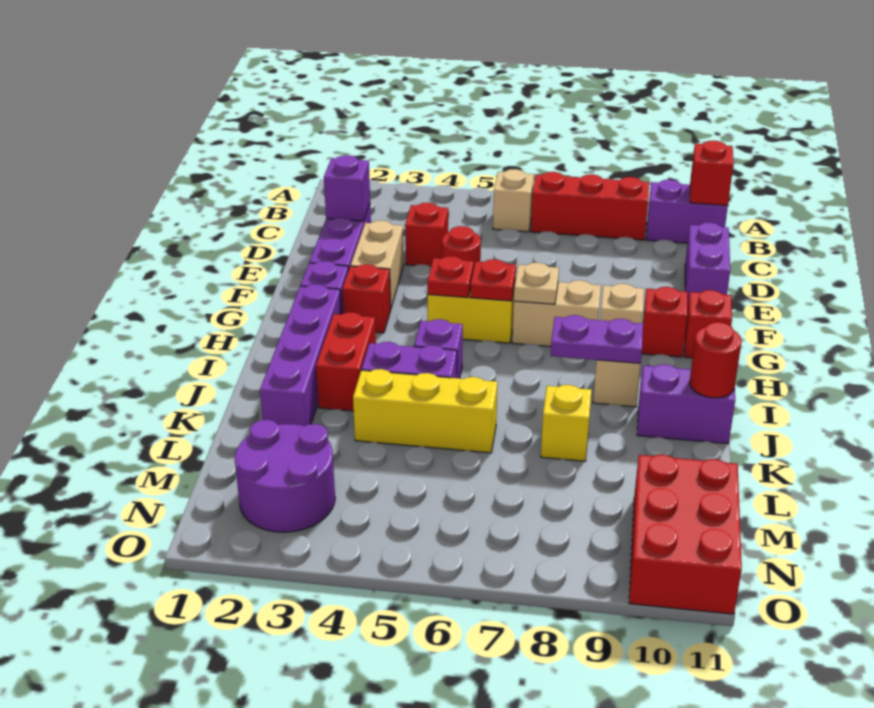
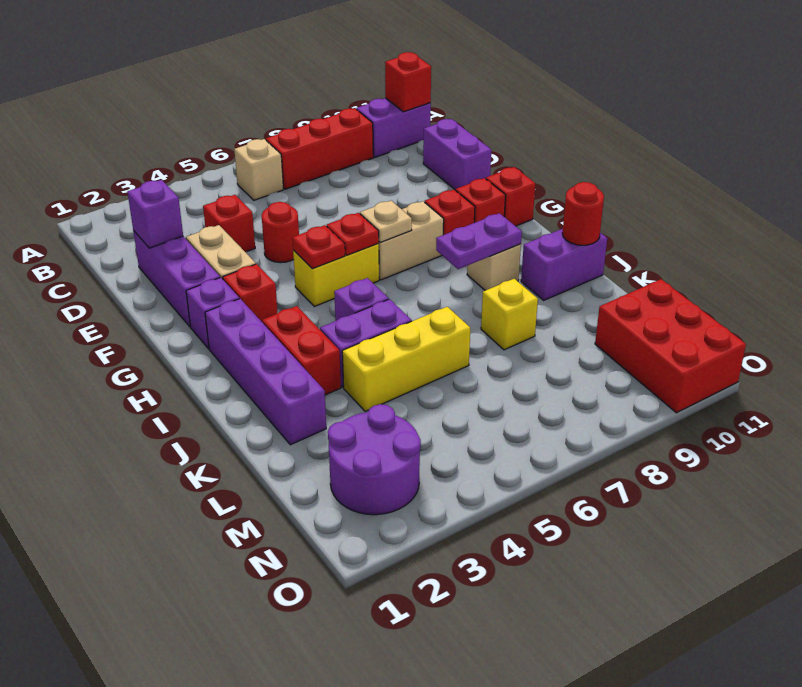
tan 1x1 brick [600,284,644,324] -> red 1x1 brick [425,190,475,235]

